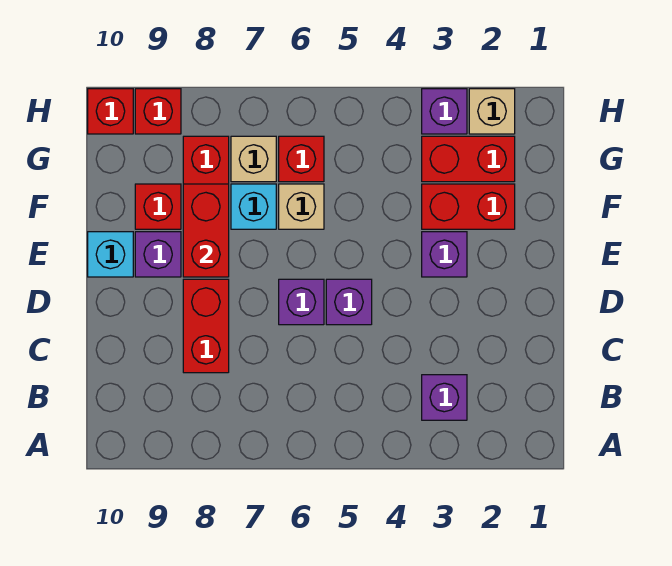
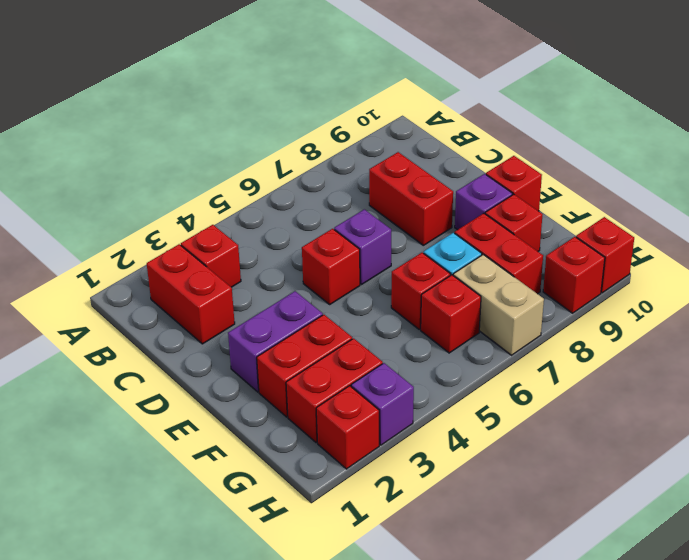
purple 1x1 brick [422,375,467,420] -> red 1x1 brick [181,225,241,287]
purple 1x1 brick [326,279,372,325] -> red 1x1 brick [302,229,360,304]
purple 1x1 brick [422,232,467,277] -> purple 1x2 brick [228,291,323,392]
red 1x2 brick [183,184,229,277] -> red 1x2 brick moved to [147,244,235,344]
cyan 1x1 brick [88,232,133,277] -> red 1x1 brick [486,156,542,211]
tan 1x1 brick [279,184,324,229] -> red 1x1 brick [391,253,450,329]
tan 1x1 brick [231,136,276,182] -> tan 1x2 brick [453,255,544,355]
tan 1x1 brick [469,89,515,134] -> red 1x1 brick [316,386,379,469]

